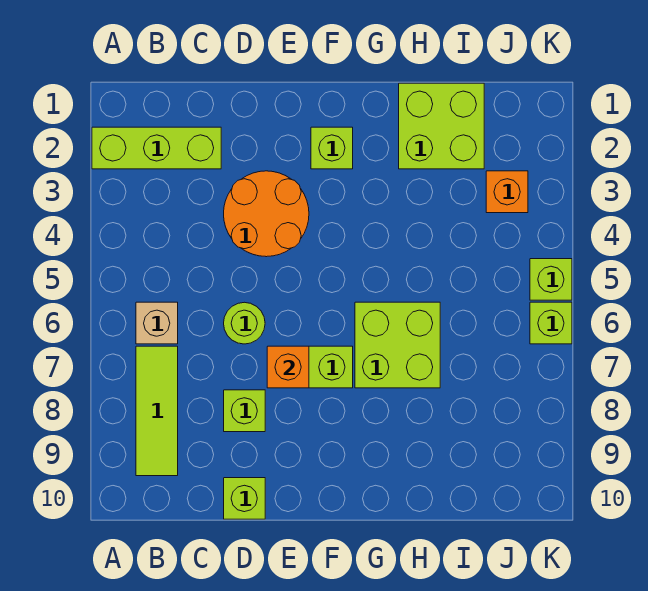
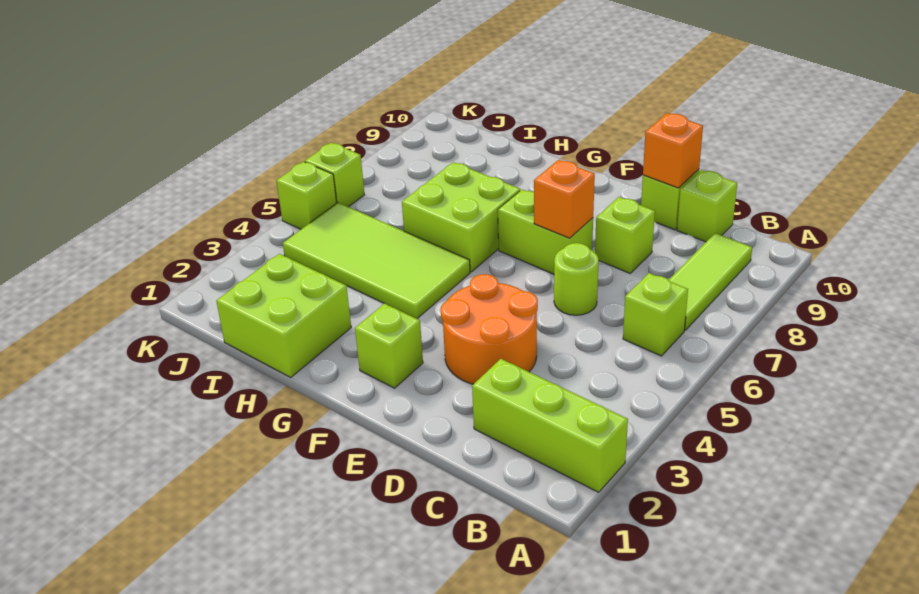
tan 1x1 brick [136,302,178,344] -> lime 1x1 brick [623,273,688,356]
none -> lime 1x1 brick [677,170,737,242]
none -> lime 2x4 tile [283,203,470,319]
orange 1x1 brick [486,171,528,213] -> orange 1x1 brick moved to [643,113,703,188]

